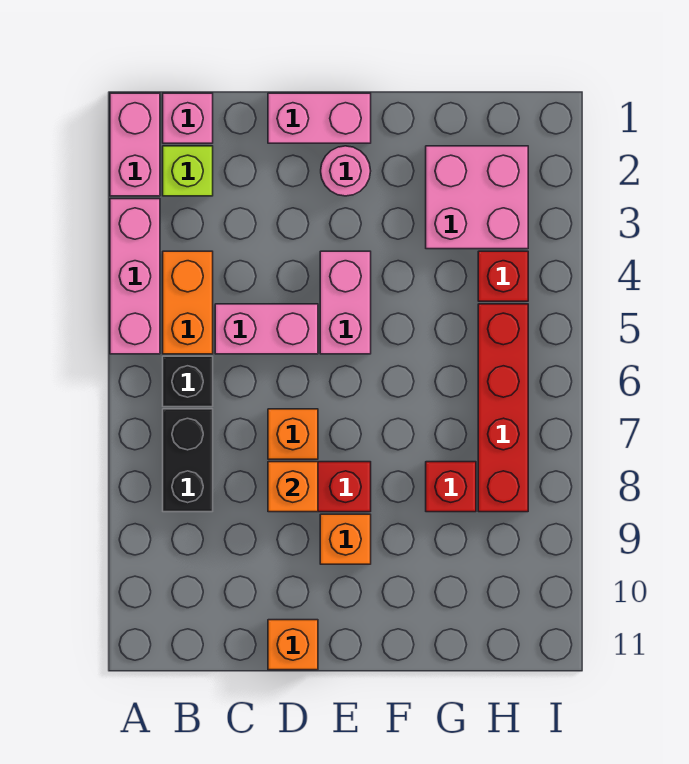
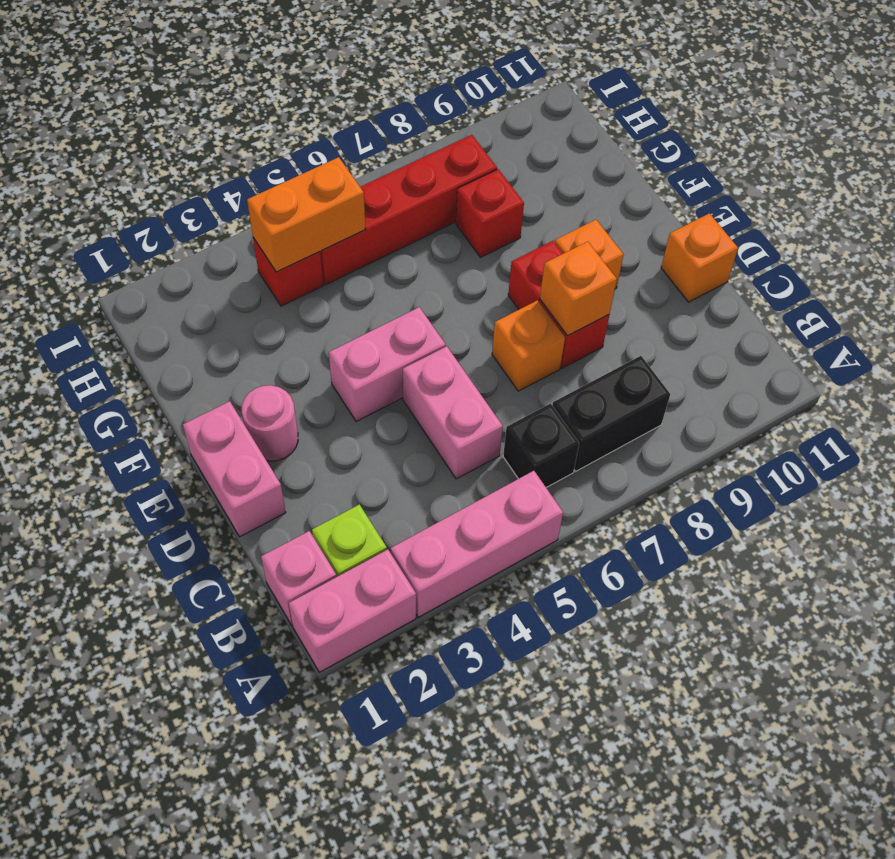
orange 1x2 brick [163,251,213,354] -> orange 1x2 brick moved to [247,157,366,272]
pink 2x2 brick [426,146,528,249] -> none

